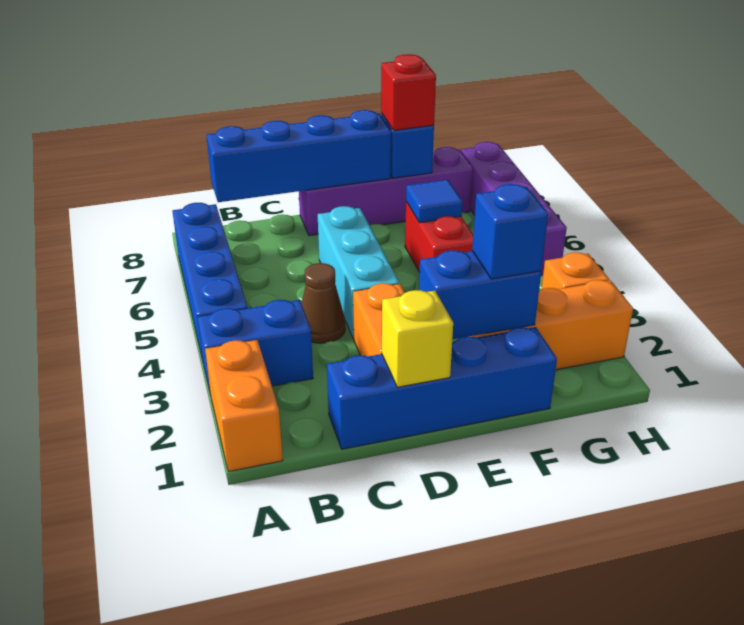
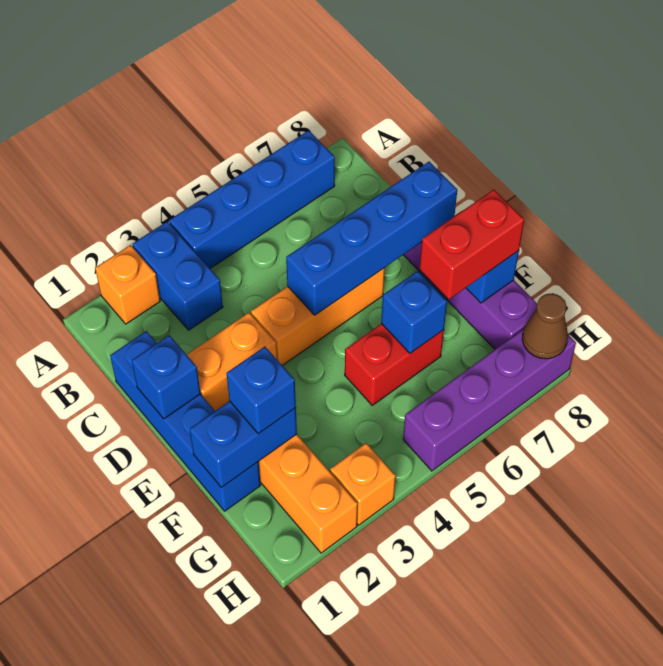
orange 1x2 brick [205,340,283,472] -> orange 1x1 brick [95,245,160,324]
blue 1x4 brick [207,110,391,202] -> blue 1x4 brick turned to [286,162,457,315]
brown 1x1 cone [302,263,345,343] -> brown 1x1 cone moved to [522,293,568,359]
yellow 1x1 brick [382,290,453,387] -> blue 1x1 brick [132,335,201,419]
cyan 1x3 brick [318,206,399,338] -> orange 1x3 brick [251,268,385,365]
blue 1x2 brick [419,250,541,339] -> blue 1x2 brick turned to [190,401,297,488]
blue 1x1 tile [406,180,462,223] -> blue 1x1 brick [381,271,447,353]
red 1x1 brick [381,54,436,130] -> red 1x2 brick [420,190,524,299]

